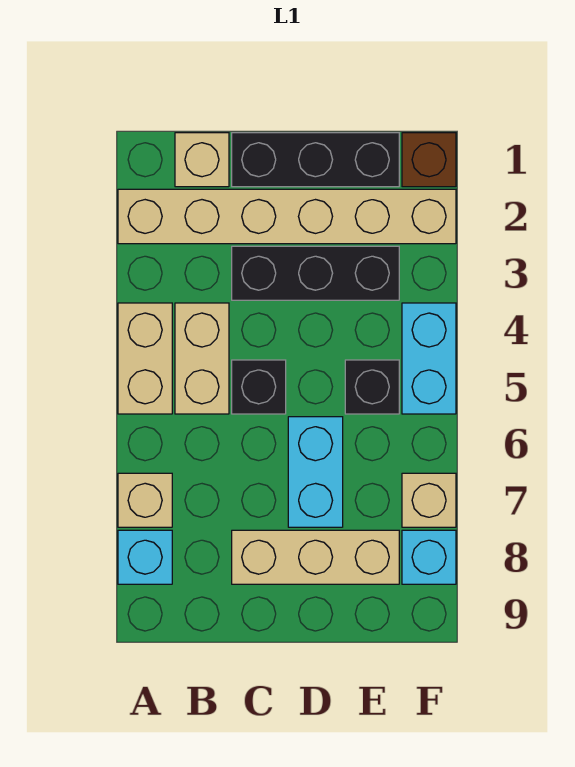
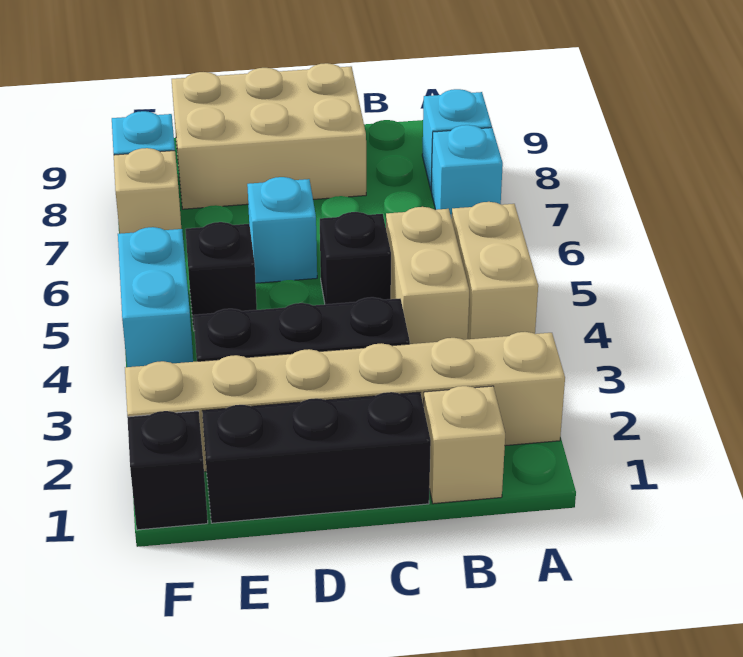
tan 1x1 brick [118,473,172,527] -> cyan 1x1 brick [431,125,503,219]
tan 1x3 brick [232,530,399,584] -> tan 2x3 brick [172,63,366,209]
cyan 1x2 brick [288,417,343,527] -> cyan 1x1 brick [247,177,317,283]
brown 1x1 brick [402,133,456,187] -> black 1x1 brick [127,411,208,530]

